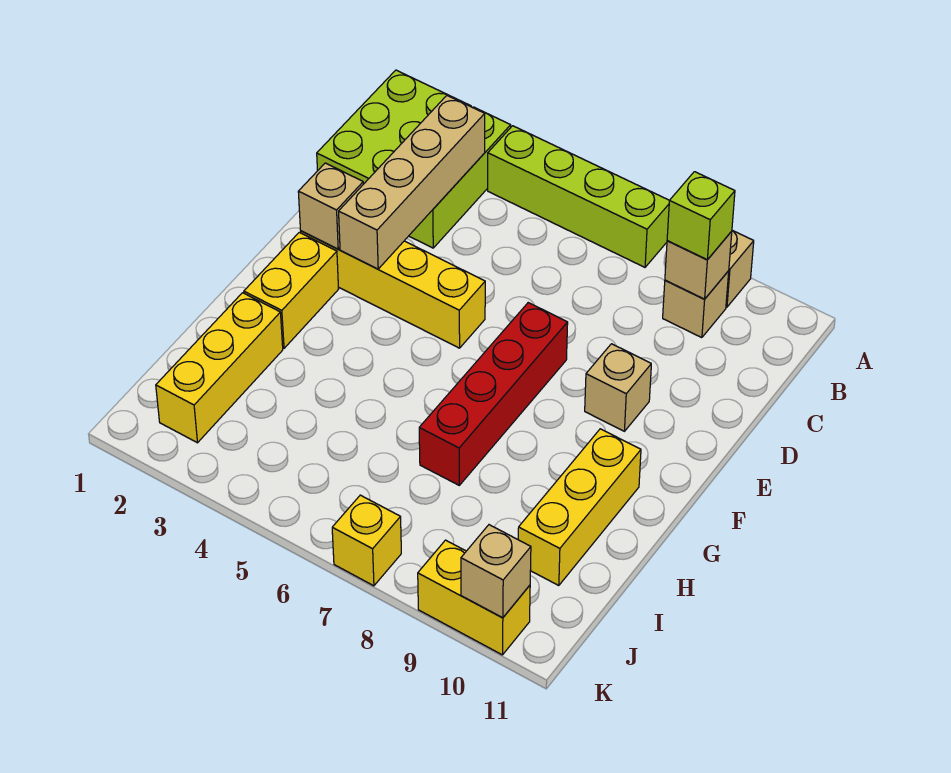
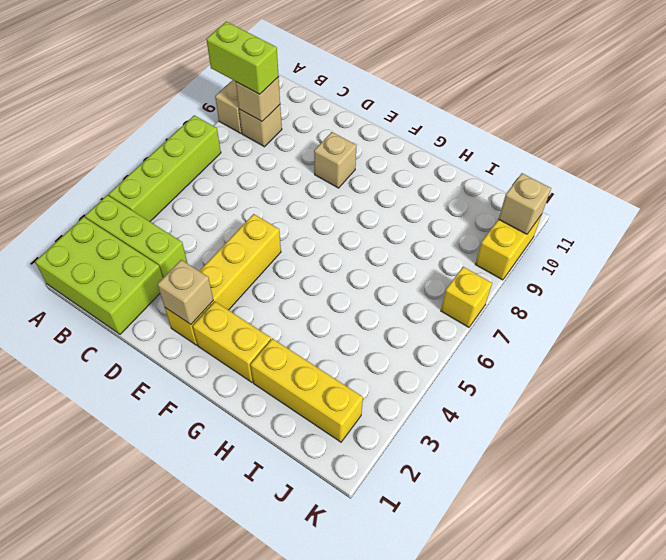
tan 1x4 brick [339,96,485,269] -> none
lime 1x1 brick [667,172,735,260] -> lime 1x2 brick [206,22,279,94]
red 1x4 brick [419,303,568,485] -> none
yellow 1x3 brick [518,429,641,586] -> none

